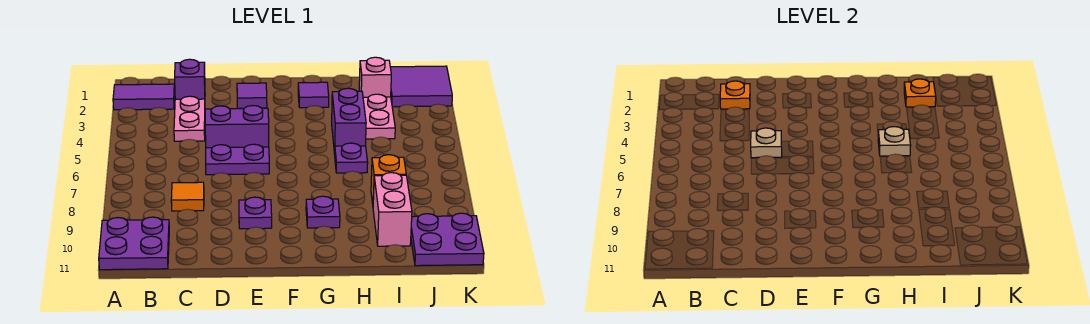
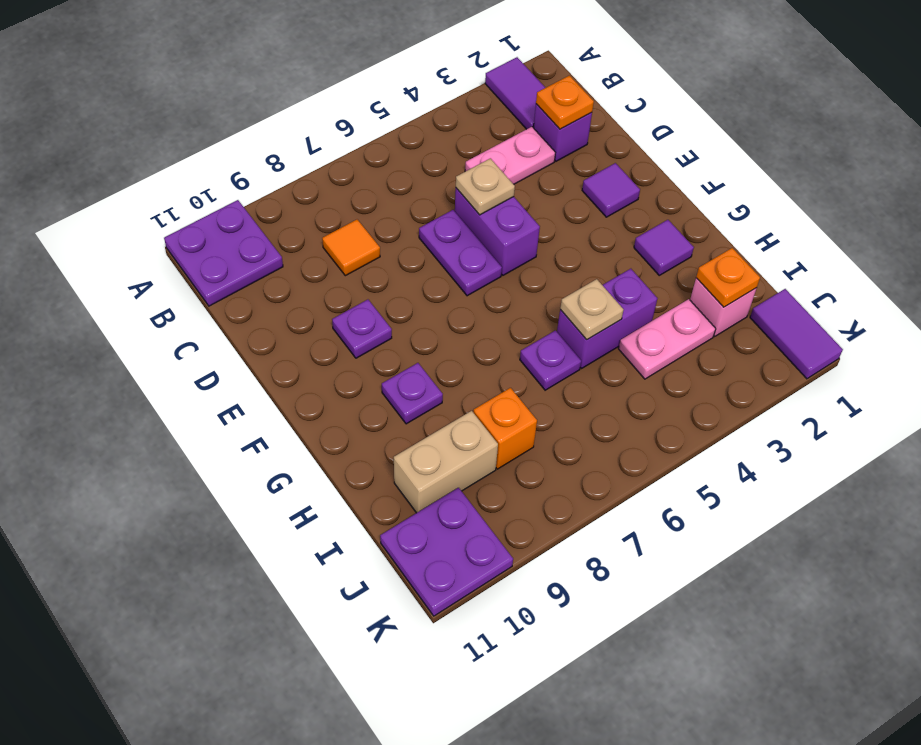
pink 1x2 brick [373,173,412,246] -> tan 1x2 brick [394,411,498,513]
purple 2x2 tile [390,66,452,107] -> purple 1x2 tile [750,289,843,379]

